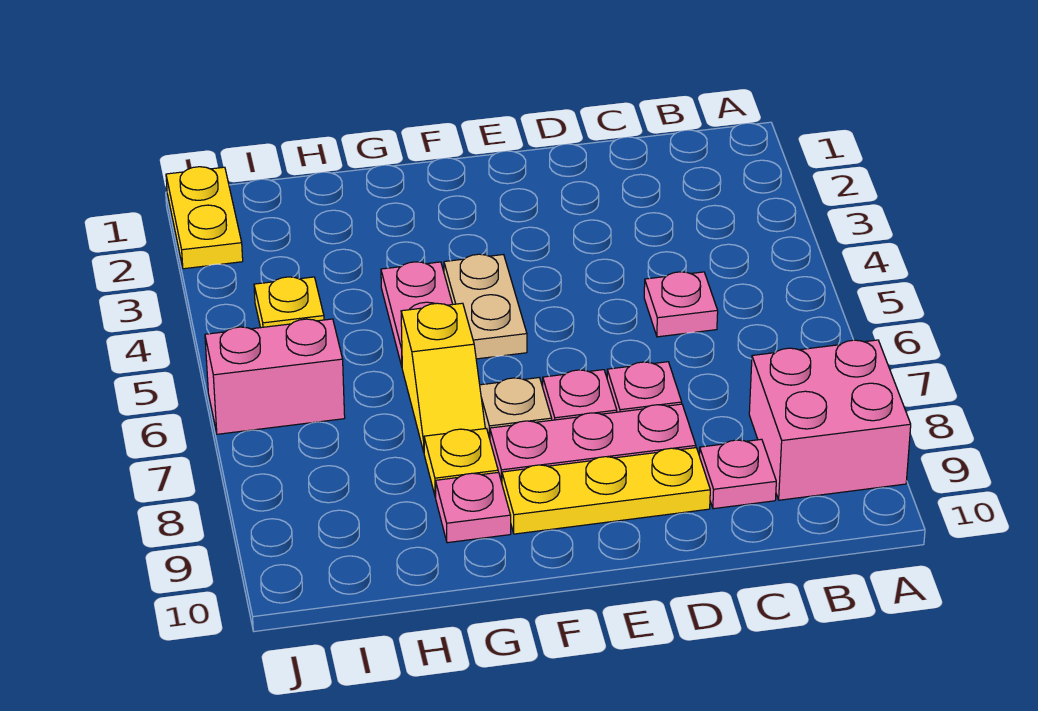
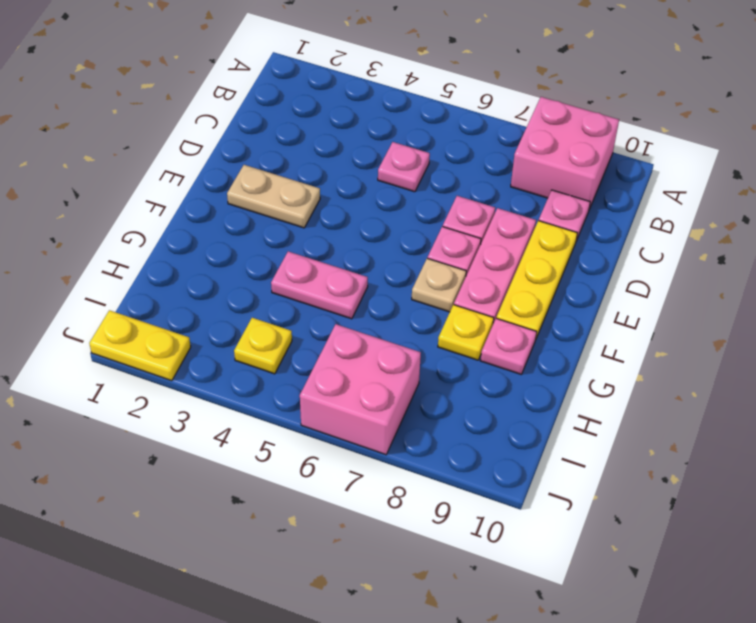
tan 1x2 plate [444,254,527,359] -> tan 1x2 plate moved to [227,165,320,228]
yellow 1x2 slope [401,303,485,452] -> none
pink 1x2 brick [205,319,345,434] -> pink 2x2 brick [300,324,421,455]

